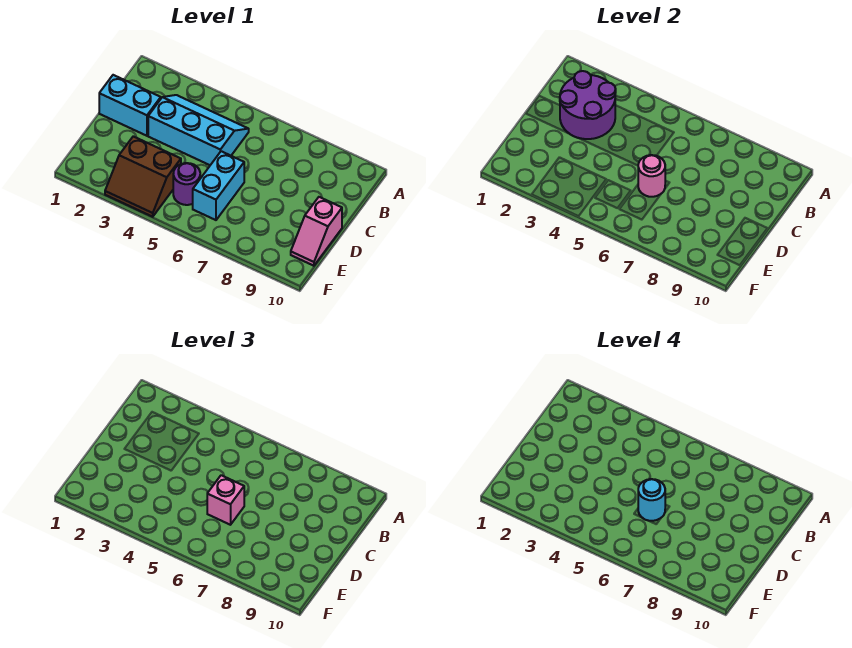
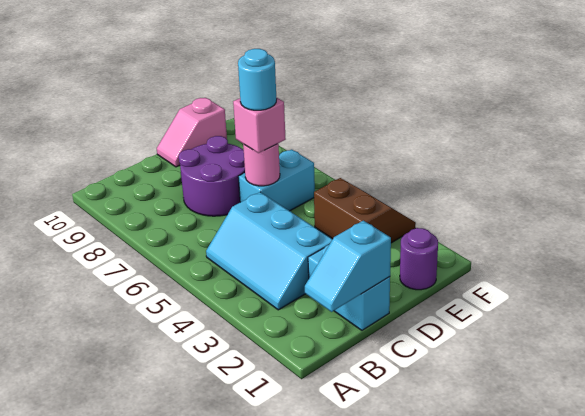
none -> cyan 1x2 slope [305,220,391,312]
purple 2x2 round brick [560,71,616,139] -> purple 2x2 round brick moved to [179,136,245,216]
pink 1x2 slope [291,197,342,266] -> pink 1x2 slope turned to [157,98,227,167]
purple 1x1 round brick [173,163,200,205] -> purple 1x1 round brick moved to [400,228,438,290]

